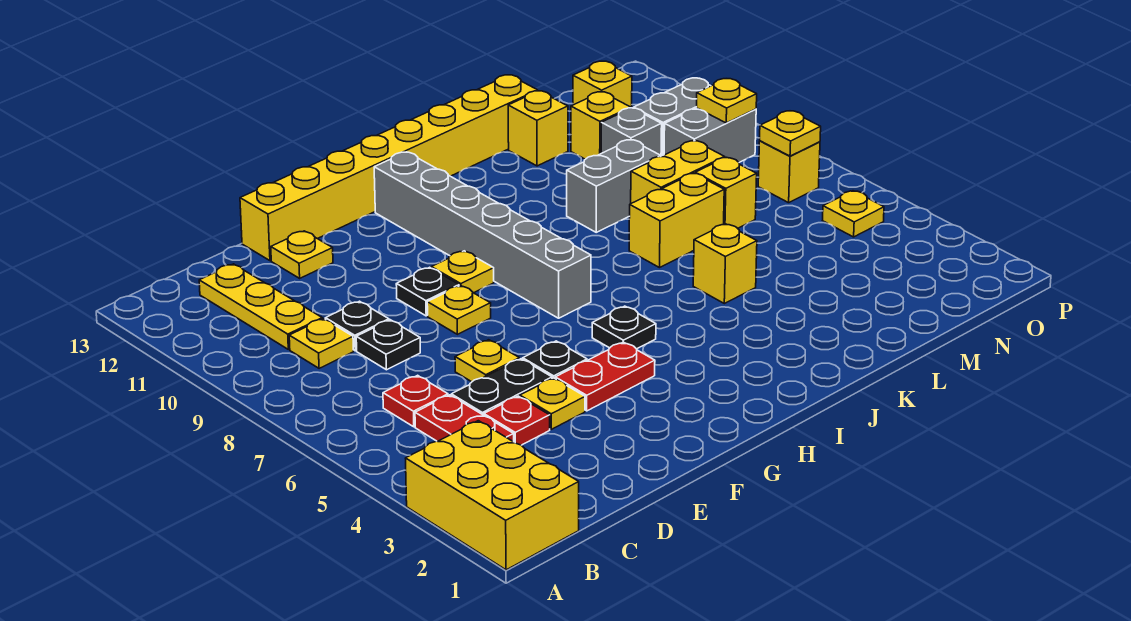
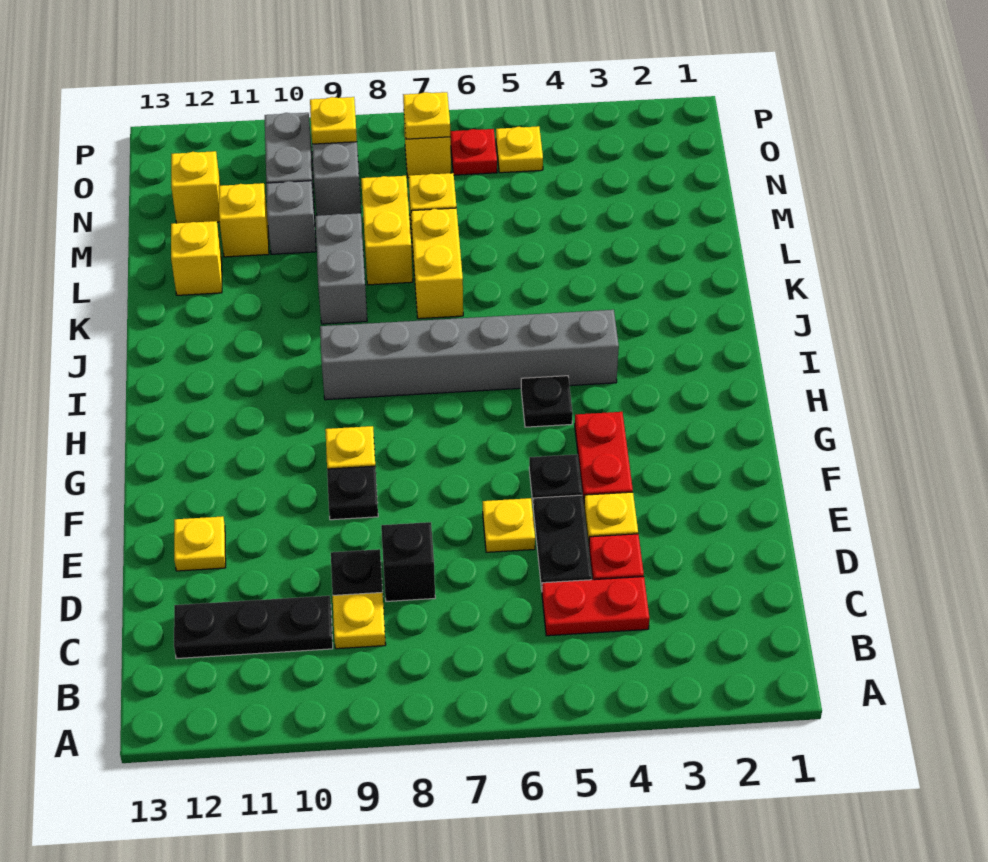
yellow 2x3 brick [406,421,579,570] -> none
red 1x1 plate [383,375,448,427] -> red 1x1 plate moved to [450,129,497,175]
yellow 1x3 plate [199,264,322,349] -> black 1x3 plate [174,596,333,659]
black 1x1 plate [356,320,420,370] -> black 1x1 brick [381,522,435,601]
yellow 1x8 brick [240,75,538,261] -> none
yellow 1x1 plate [427,286,491,334] -> none
grey 1x6 brick [374,152,591,318] -> grey 1x6 brick moved to [320,310,619,400]
yellow 1x1 brick [693,224,757,304] -> none

